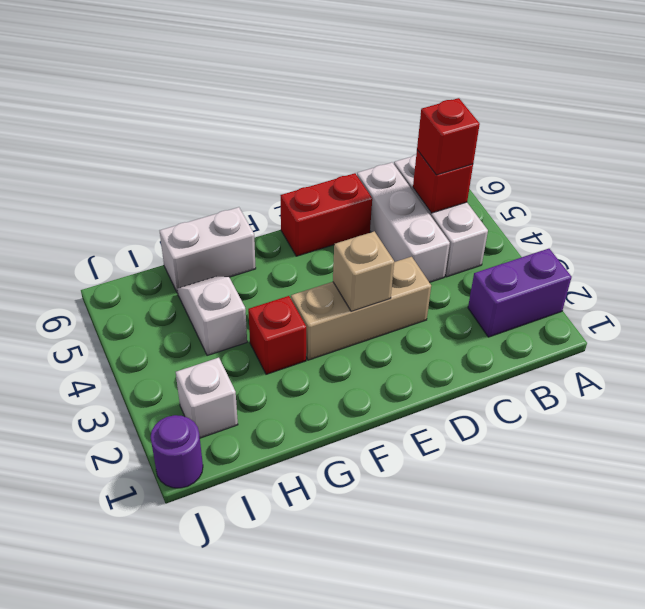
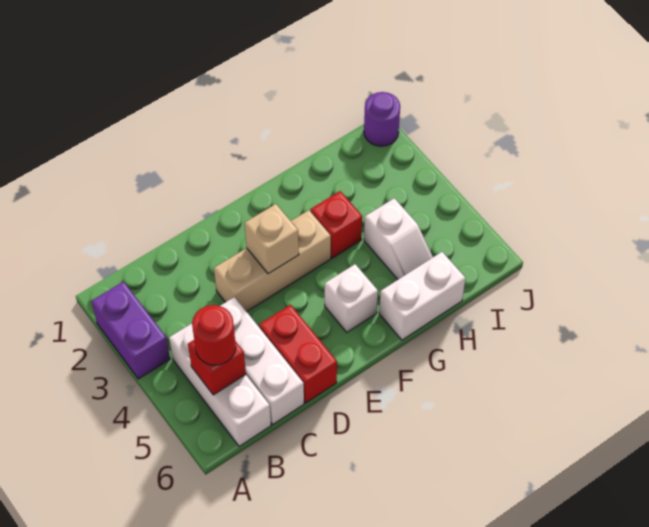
purple 1x2 brick [468,249,572,337] -> purple 1x2 brick turned to [91,281,170,379]
red 1x1 brick [417,98,480,175] -> red 1x1 round brick [192,305,236,365]
red 1x2 brick [281,173,372,256] -> red 1x2 brick turned to [259,305,337,403]
white 1x1 brick [176,358,238,438] -> white 1x1 brick moved to [325,264,378,332]

